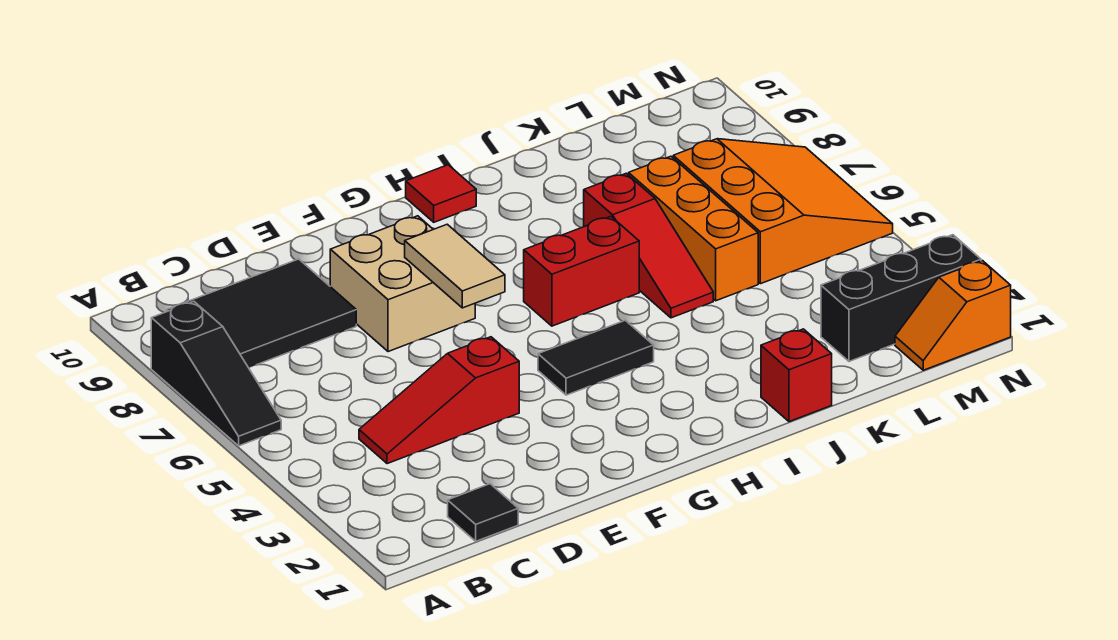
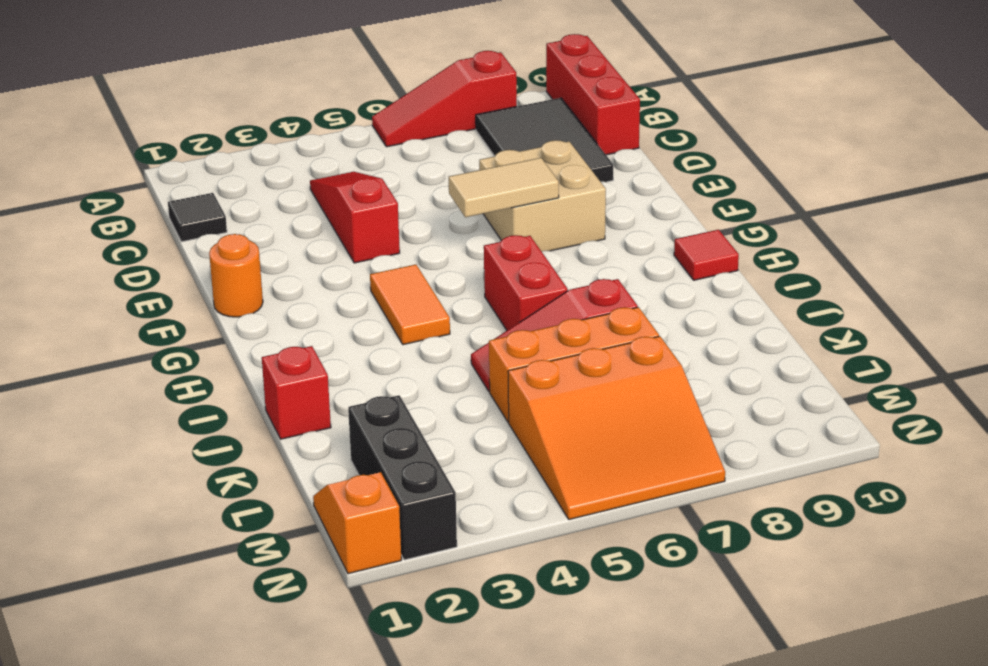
black 1x3 slope [151,302,281,446] -> red 1x3 slope [372,51,517,147]
none -> red 1x3 brick [546,34,640,155]
none -> orange 1x1 round brick [209,234,263,317]
black 1x2 tile [538,320,654,395] -> orange 1x2 tile [370,265,450,345]

